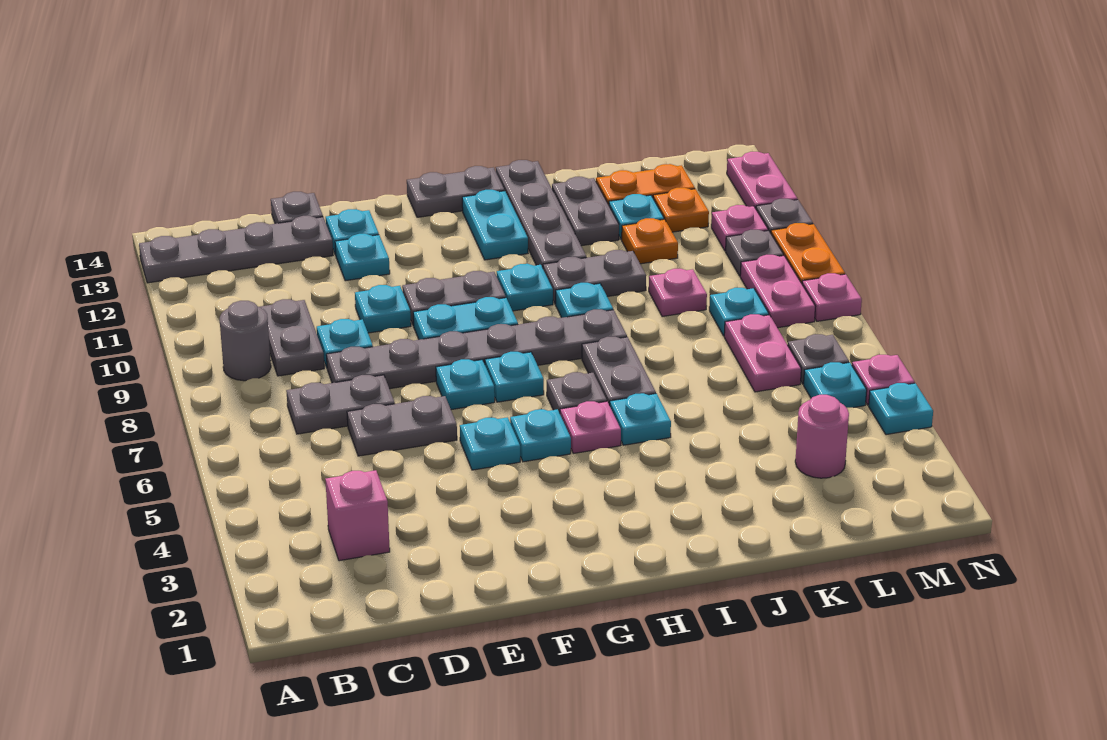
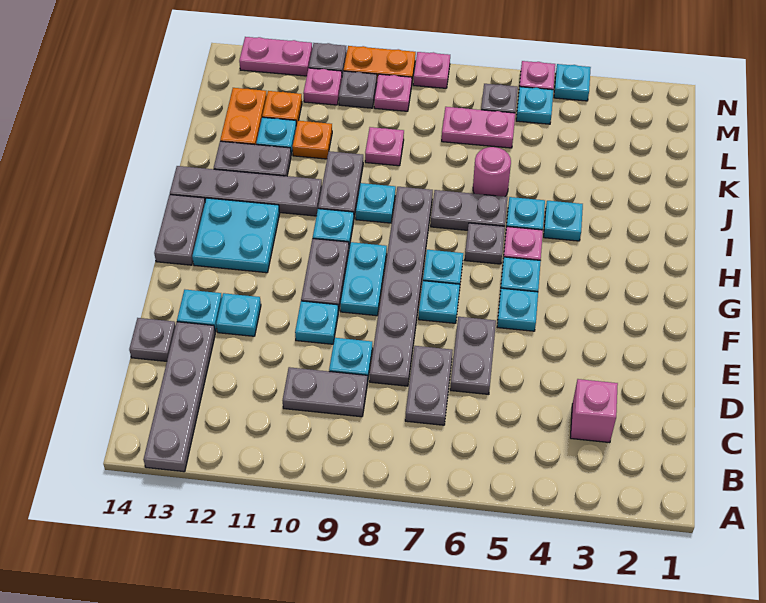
grey 1x1 round brick [220,301,271,381] -> none
cyan 1x2 plate [462,190,528,260] -> cyan 2x2 plate [192,198,280,273]
pink 1x1 round brick [795,395,849,478] -> pink 1x1 round brick moved to [473,147,511,197]
cyan 1x1 plate [709,288,769,336] -> cyan 1x1 plate moved to [544,201,583,241]
pink 1x2 plate [740,255,815,328] -> pink 1x1 plate [374,74,412,111]

